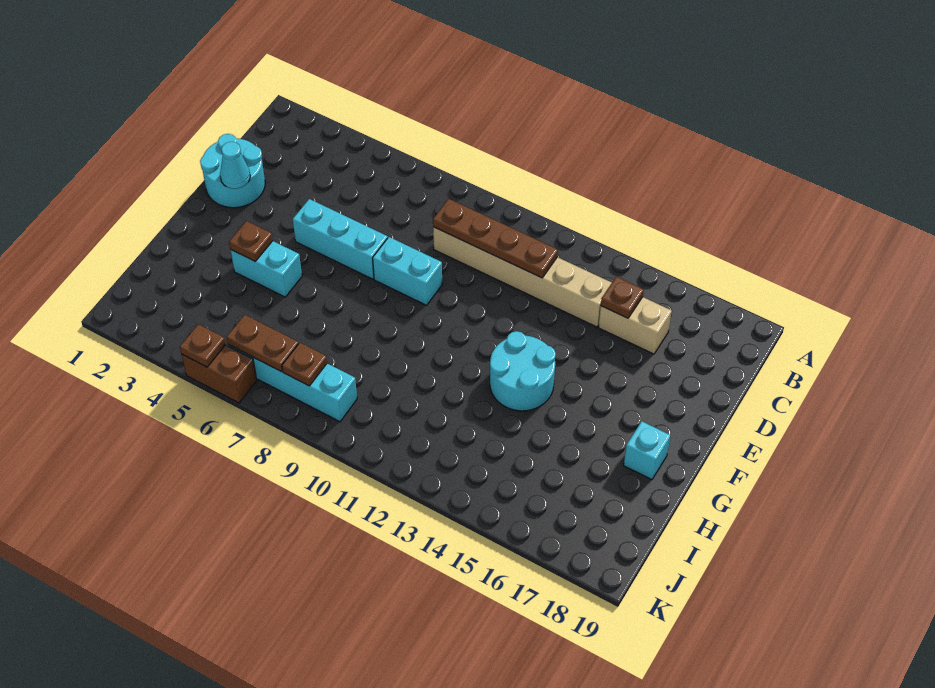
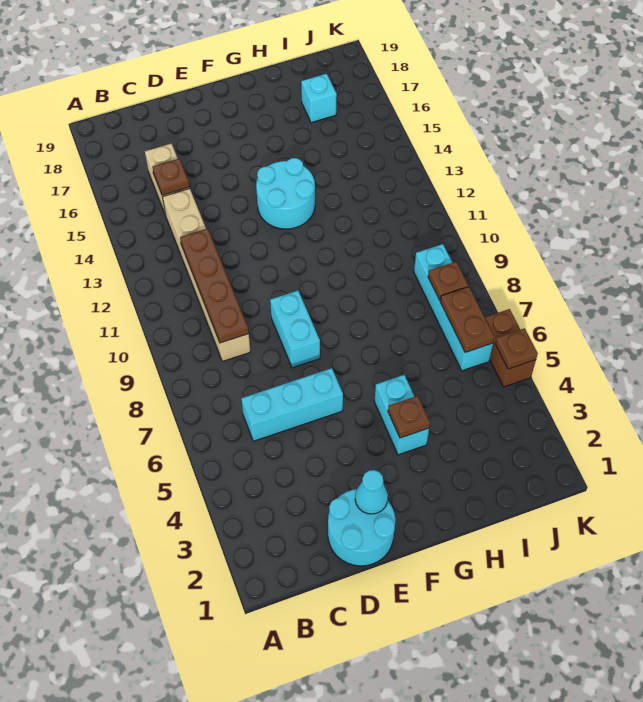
cyan 1x3 brick [293,199,388,279] -> cyan 1x3 brick turned to [241,368,343,441]
cyan 1x1 brick [624,421,671,480] -> cyan 1x1 brick moved to [301,74,337,123]

